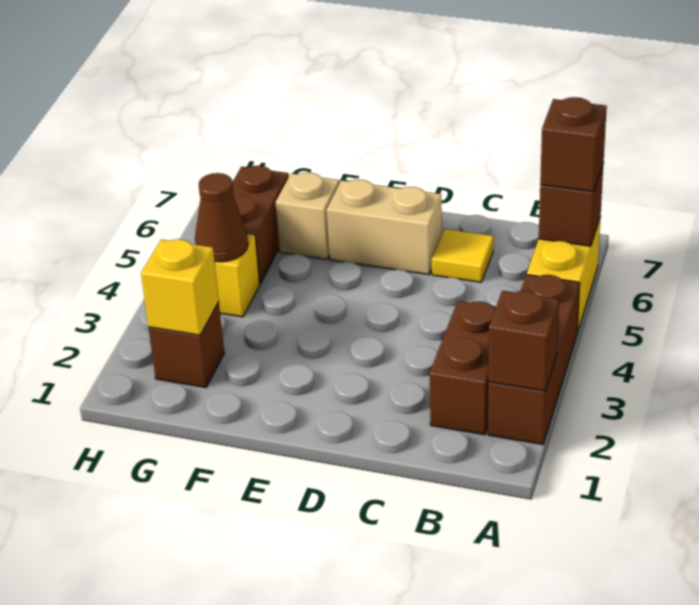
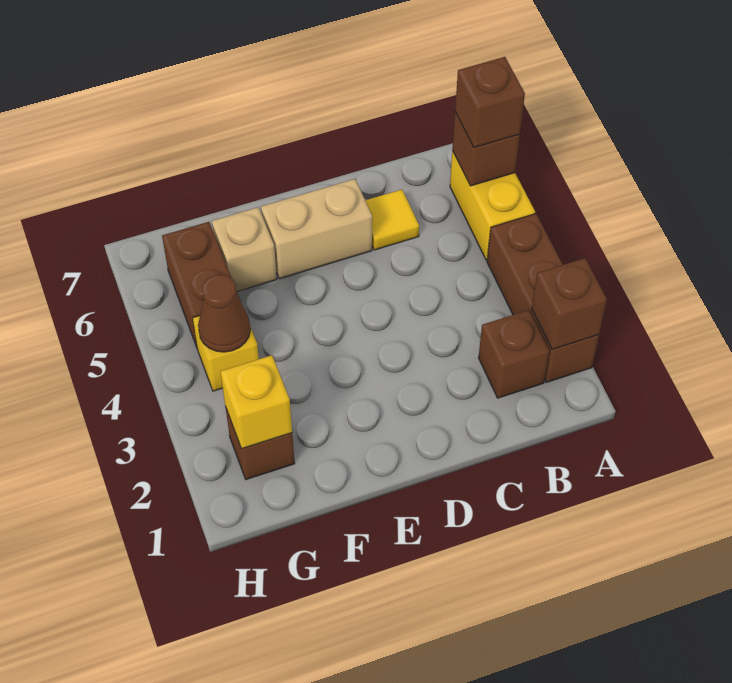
brown 1x2 brick [430,301,496,435] -> brown 1x1 brick [479,310,549,398]

